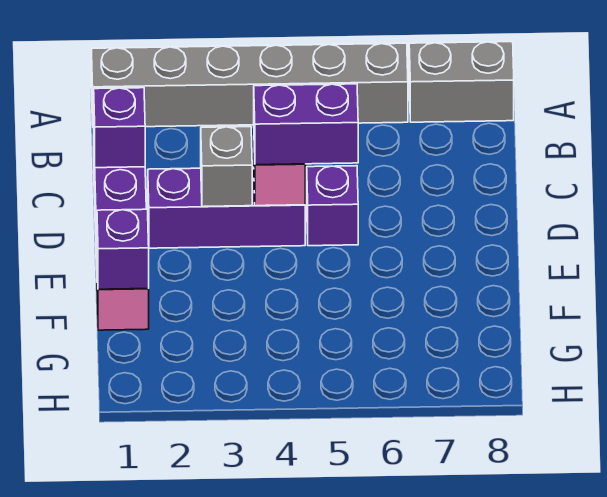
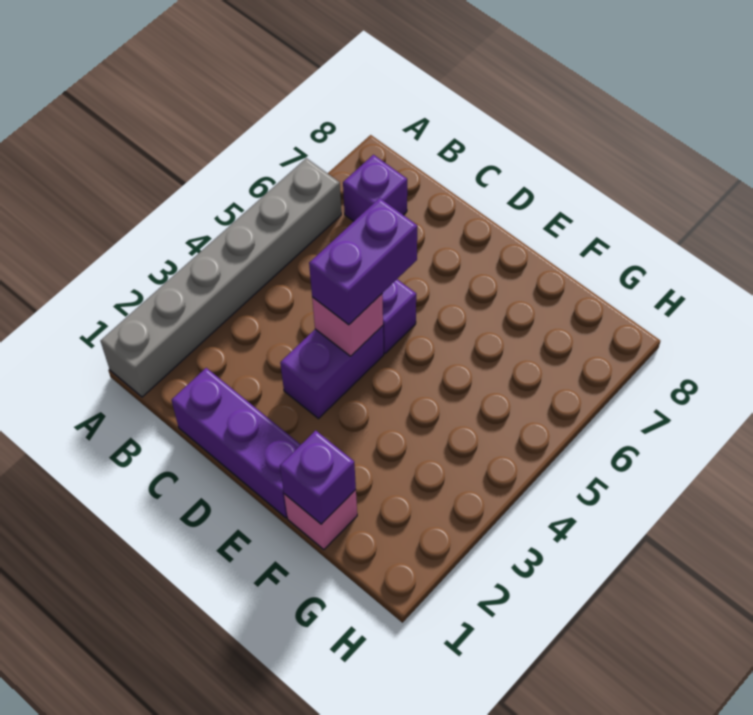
grey 1x2 brick [409,42,514,122] -> none
purple 1x1 brick [94,88,145,168] -> purple 1x1 brick moved to [343,155,407,221]
purple 1x3 brick [148,167,305,248] -> purple 1x2 brick [280,326,384,419]
grey 1x1 brick [201,127,252,207] -> none

